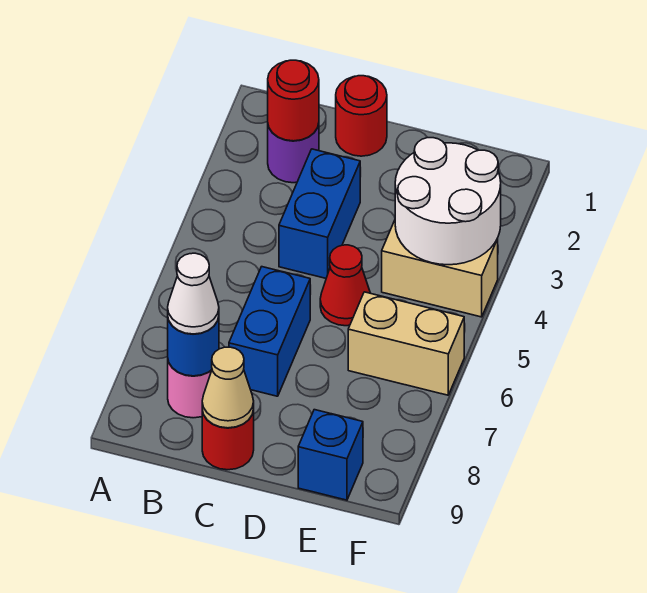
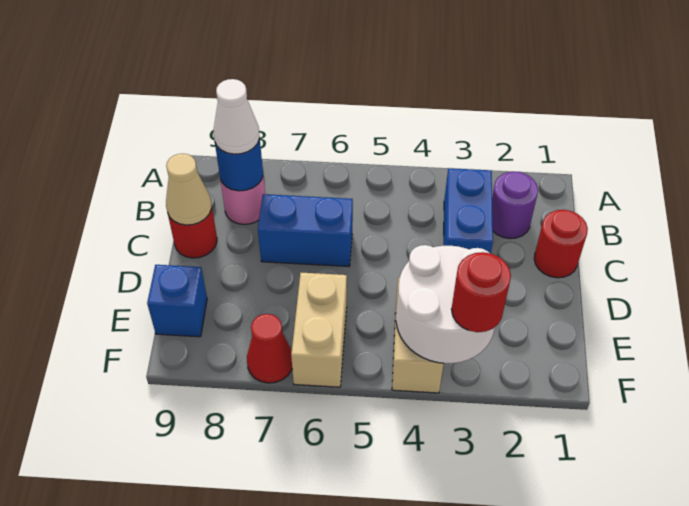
red 1x1 round brick [268,60,319,141] -> red 1x1 round brick moved to [452,252,511,332]
blue 1x2 brick [279,149,360,278] -> blue 1x2 brick turned to [444,168,493,254]
red 1x1 cone [320,245,370,326] -> red 1x1 cone moved to [247,314,292,383]

